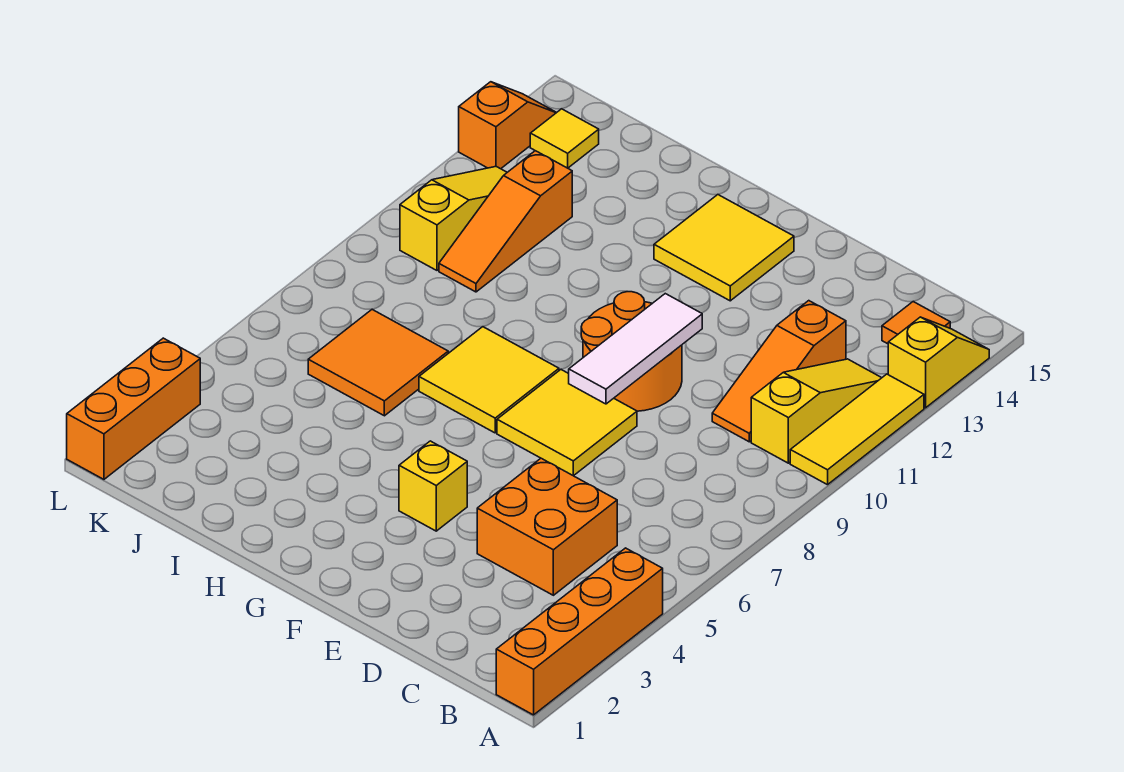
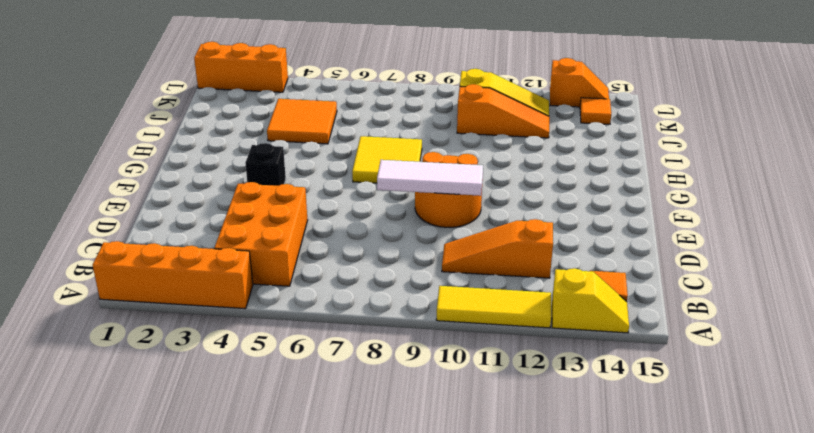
yellow 1x3 slope [751,359,881,463] -> none
orange 2x2 brick [477,458,617,595] -> orange 2x3 brick [214,182,308,286]
yellow 2x2 tile [497,370,637,476] -> none
yellow 1x1 brick [399,441,467,531] -> black 1x1 brick [245,143,286,186]
yellow 2x2 tile [654,195,794,301] -> none
orange 2x2 tile [308,310,448,416] -> orange 2x2 tile moved to [267,99,337,144]
orange 1x3 slope [439,151,572,292] -> orange 1x3 slope turned to [457,84,549,138]
yellow 1x1 tile [530,109,599,168] -> orange 1x1 tile [580,98,611,124]

